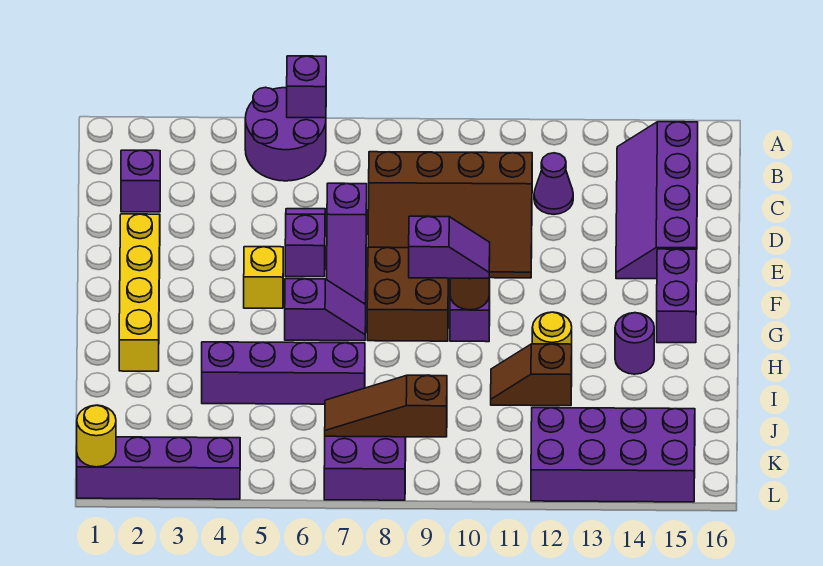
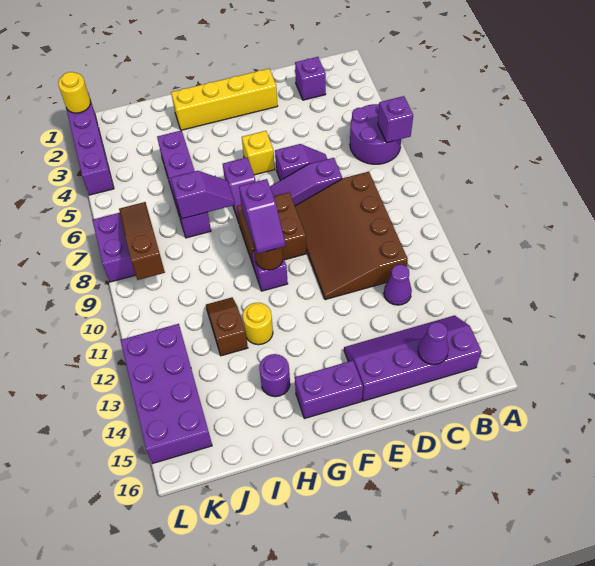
none -> purple 1x1 cone [418,322,449,365]
none -> purple 1x2 slope [171,171,235,219]

